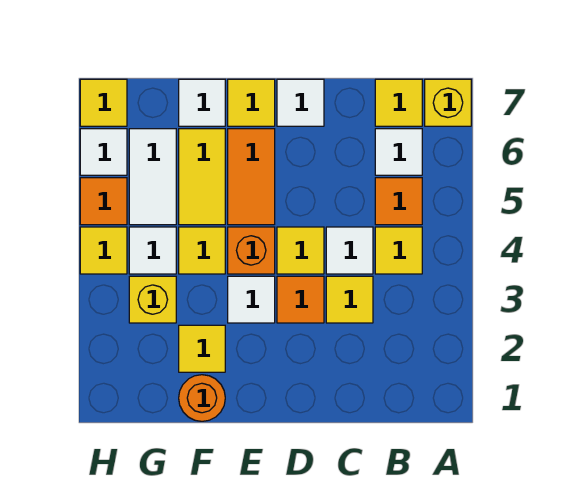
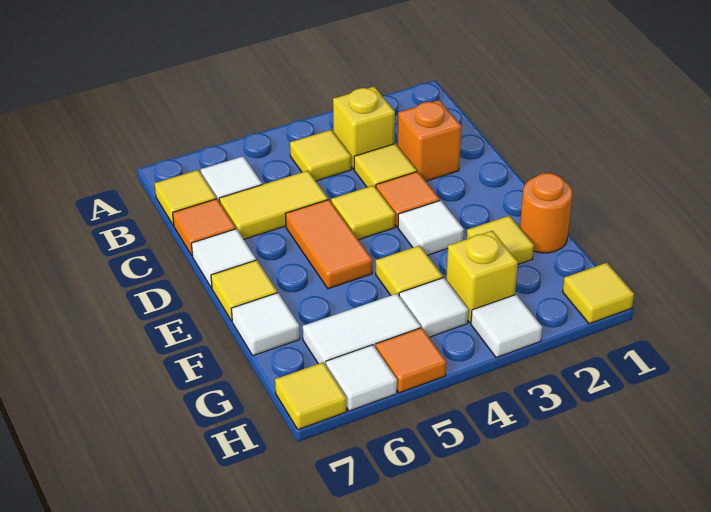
yellow 1x1 brick [425,79,471,126] -> yellow 1x1 brick moved to [333,87,395,169]
orange 1x1 tile [375,178,422,225] -> orange 1x1 tile moved to [173,199,236,256]
white 1x1 tile [326,227,373,274] -> white 1x1 tile moved to [471,295,542,358]
orange 1x1 brick [228,227,275,274] -> orange 1x1 brick moved to [398,100,461,181]
orange 1x2 tile [228,129,275,225] -> orange 1x2 tile turned to [286,200,372,289]
yellow 1x2 tile [179,129,225,225] -> yellow 1x2 tile moved to [219,171,328,239]
yellow 1x1 tile [80,227,127,274] -> yellow 1x1 tile moved to [563,263,634,324]

